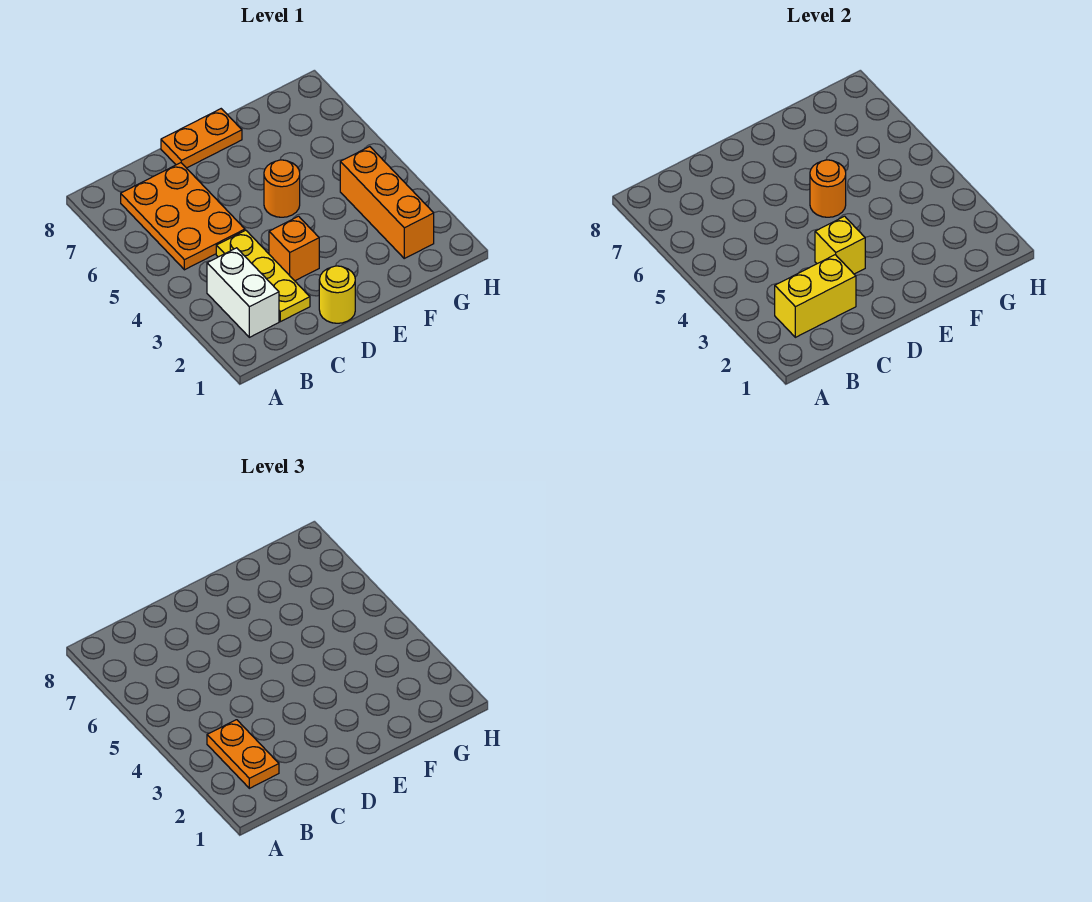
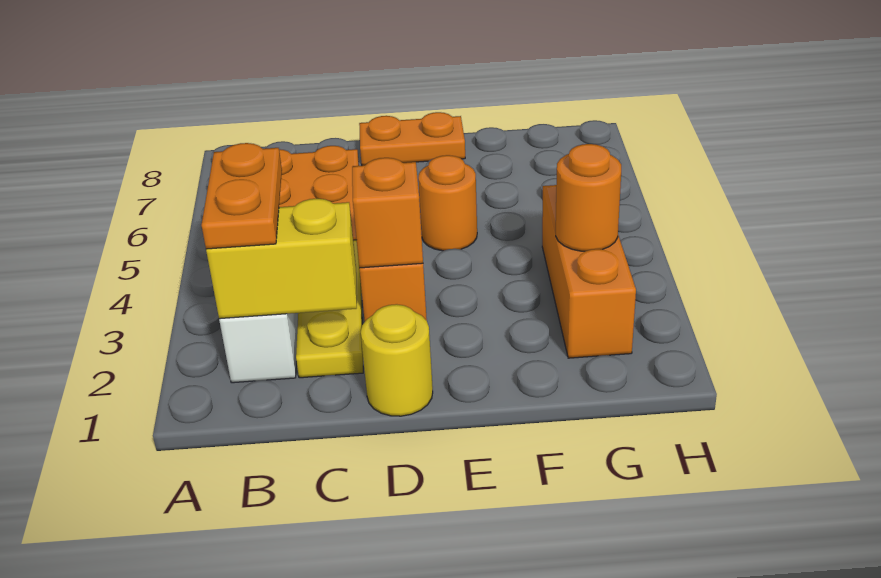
yellow 1x1 brick [815,216,865,274] -> orange 1x1 brick [352,158,423,268]
orange 1x1 round brick [810,160,846,217] -> orange 1x1 round brick moved to [556,144,621,251]

